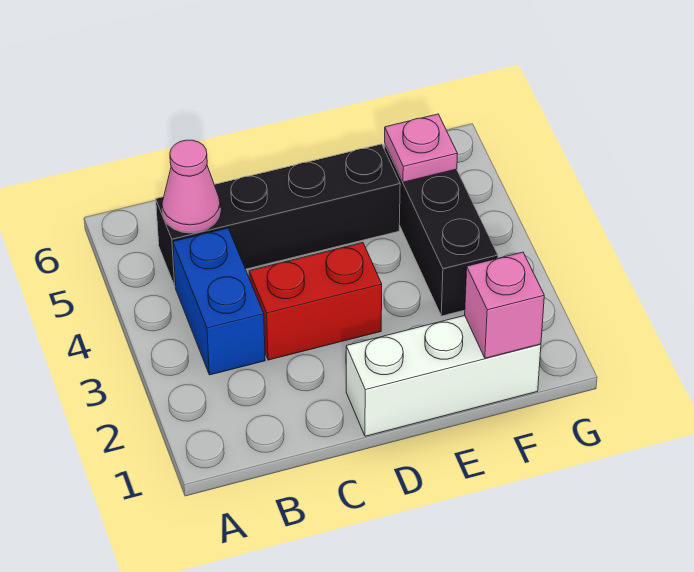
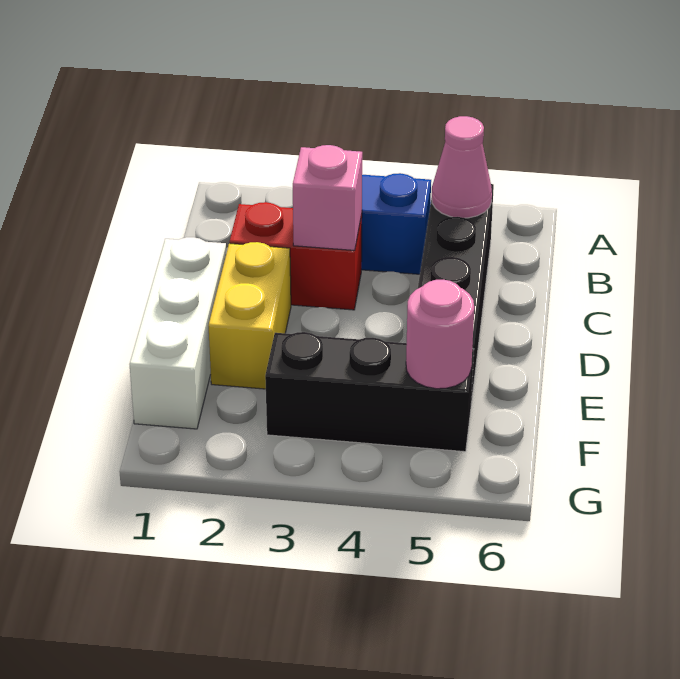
red 1x2 brick [249,243,382,360] -> red 1x2 brick turned to [229,202,362,310]
none -> yellow 1x2 brick [208,242,291,389]
pink 1x1 brick [465,252,544,358] -> pink 1x1 brick moved to [293,145,362,250]
pink 1x1 plate [385,114,458,182] -> pink 1x1 round brick [406,280,474,389]

